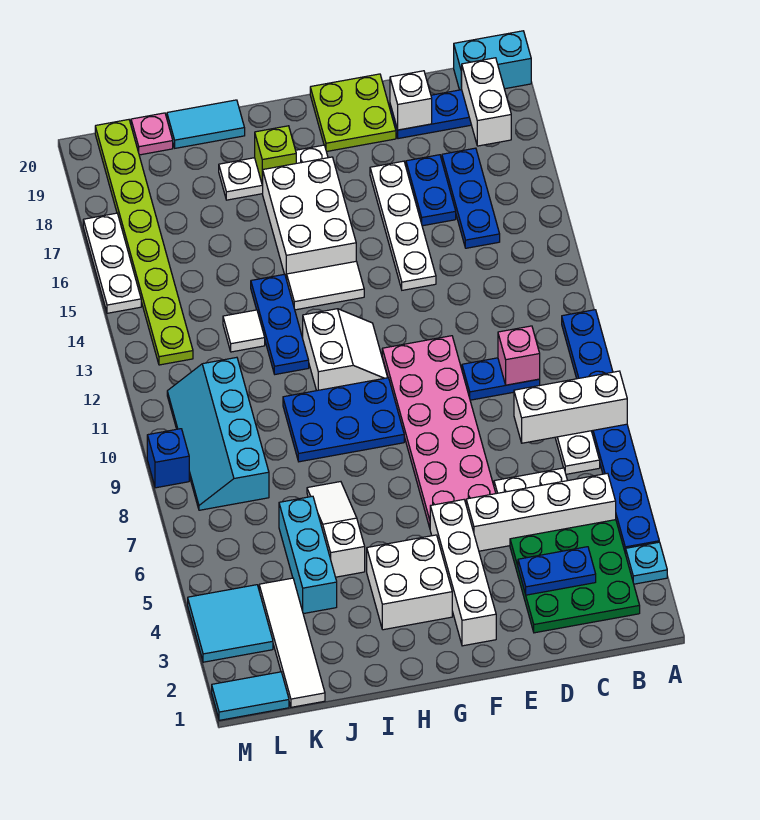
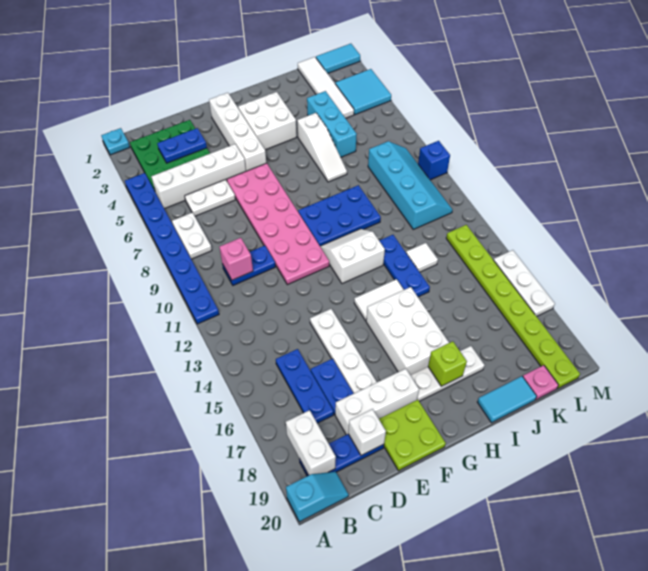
cyan 1x1 plate [626,542,667,584] -> cyan 1x1 plate moved to [101,128,130,155]
white 1x3 brick [514,371,627,443] -> white 1x3 brick moved to [335,369,419,435]
cyan 1x2 brick [454,31,531,90] -> cyan 1x2 slope [286,472,349,522]
white 2x2 slope [303,309,388,391] -> white 2x2 slope turned to [320,229,385,284]

